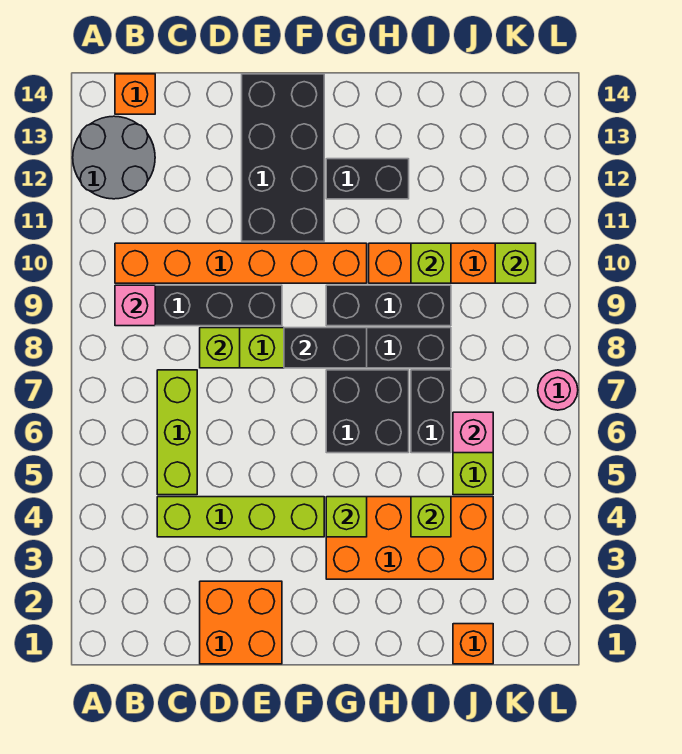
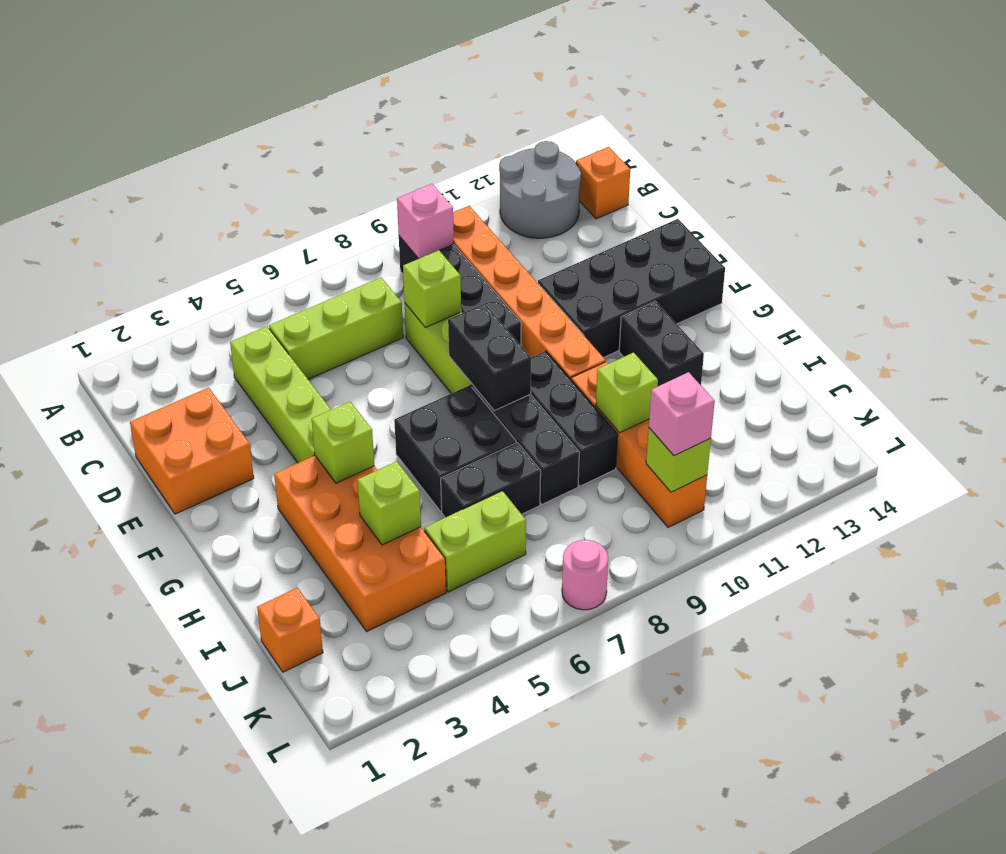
pink 1x1 brick [453,412,493,453] -> pink 1x1 brick moved to [649,372,715,456]

